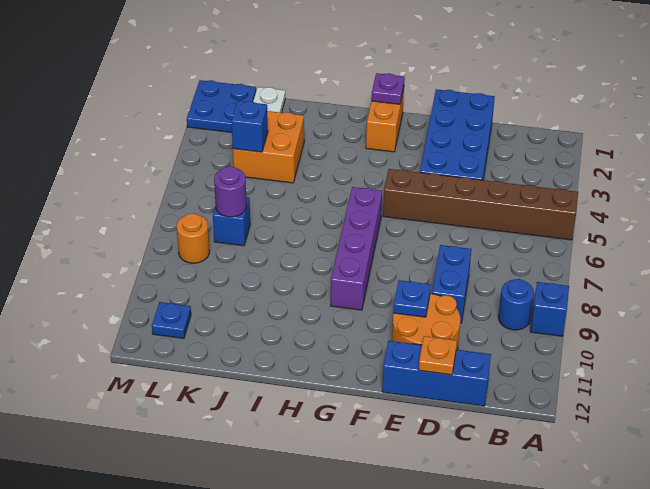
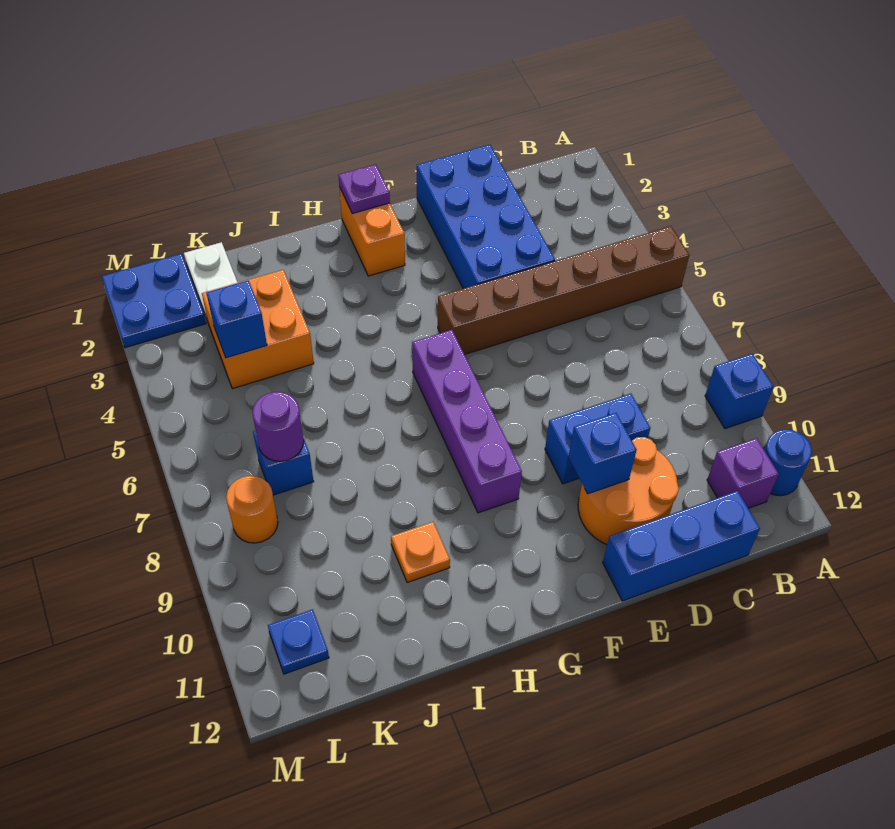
blue 1x1 round brick [498,279,534,330] -> blue 1x1 round brick moved to [764,429,812,496]
none -> purple 1x1 brick [707,438,779,508]
blue 1x2 brick [432,245,471,323] -> blue 1x2 brick turned to [545,394,650,484]
orange 1x1 plate [419,336,457,375] -> orange 1x1 plate moved to [391,522,450,583]
blue 1x1 plate [393,280,431,317] -> blue 1x1 brick [569,413,636,494]

